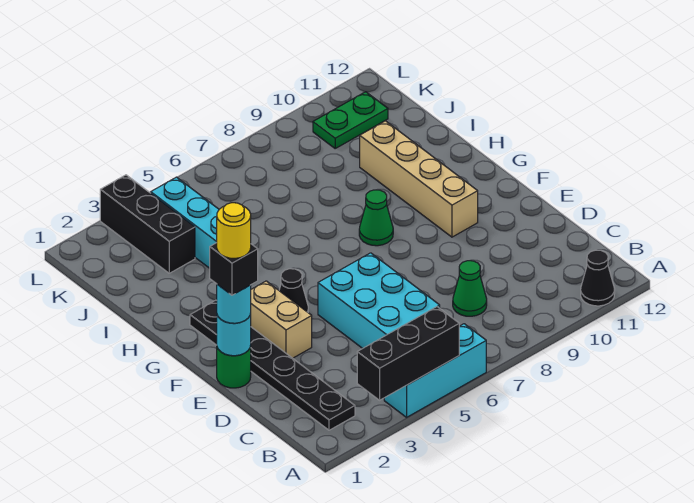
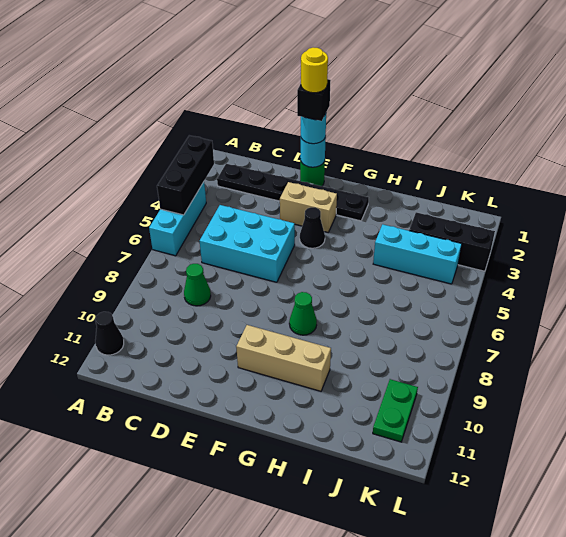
tan 1x4 brick [360,121,478,237] -> tan 1x3 brick [236,325,331,391]

